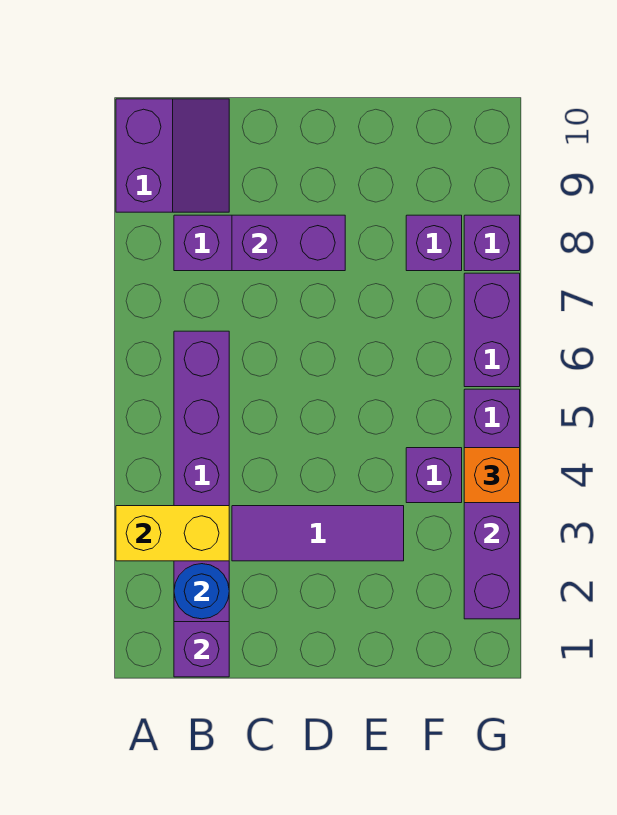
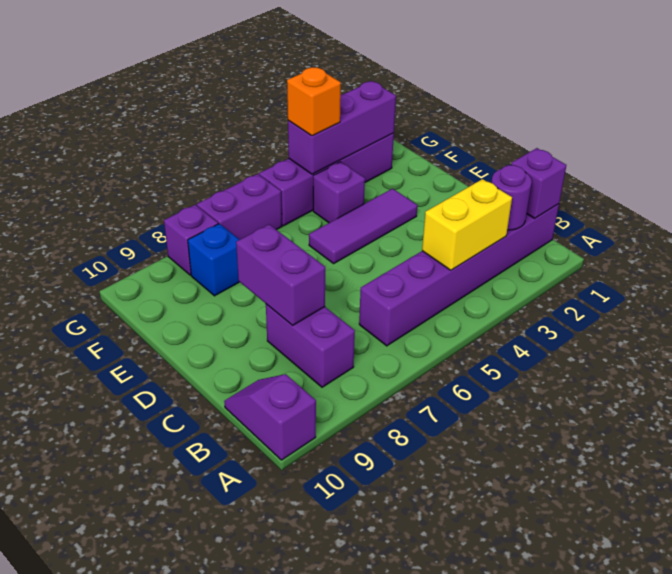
yellow 1x2 brick [116,506,229,561] -> yellow 1x2 brick turned to [422,179,512,270]
purple 2x2 slope [116,99,229,212] -> purple 1x2 slope [224,374,316,460]
blue 1x1 round brick [174,564,229,619] -> purple 1x1 round brick [491,165,532,230]
purple 1x3 tile [232,506,404,561] -> purple 1x3 tile turned to [309,189,418,264]
purple 1x1 brick [406,215,462,271] -> blue 1x1 brick [188,224,239,296]

